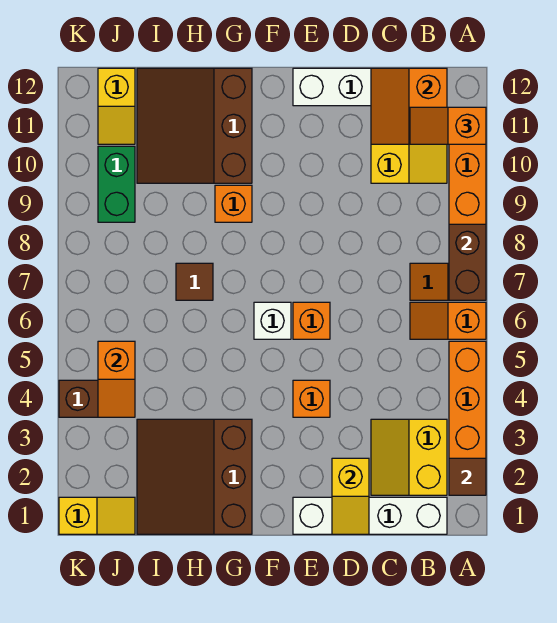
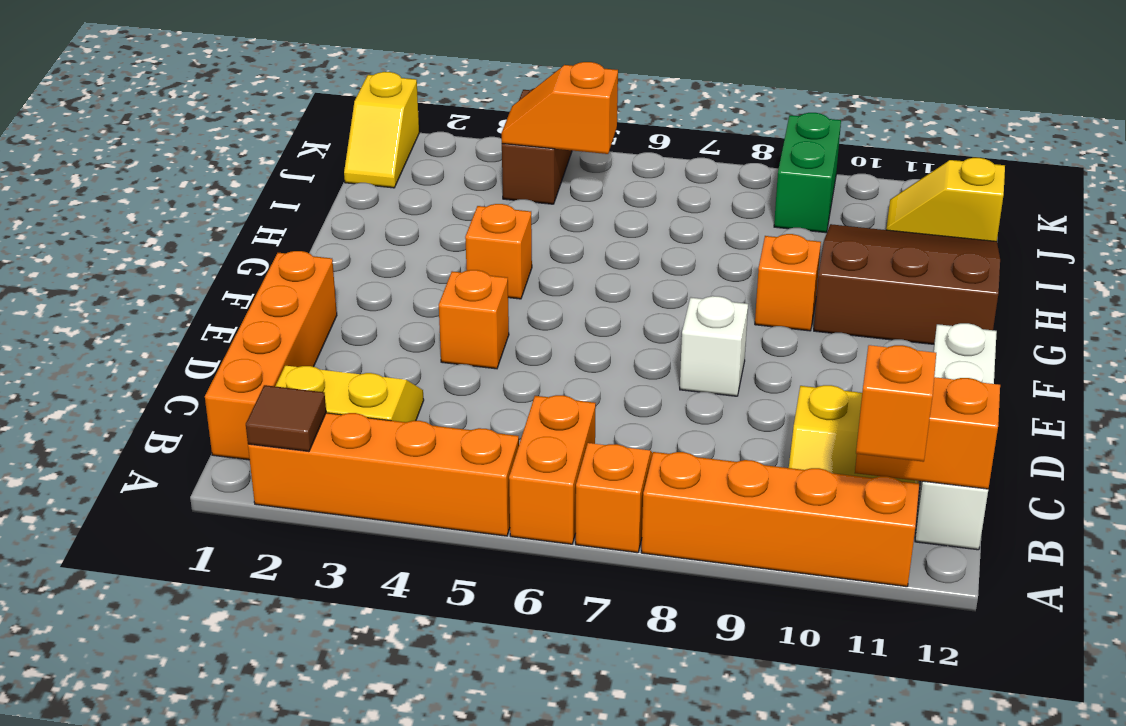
orange 1x2 slope [410,302,486,339] -> orange 1x2 brick [509,395,596,544]
brown 1x2 brick [449,224,486,300] -> none
white 1x4 brick [293,497,447,534] -> orange 1x4 brick [205,251,337,460]
yellow 1x2 slope [332,458,369,534] -> none
orange 1x1 brick [293,302,330,339] -> orange 1x1 brick moved to [465,204,532,299]
white 1x1 brick [254,302,291,339] -> white 1x1 brick moved to [680,296,748,396]
brown 3x3 slope [137,419,252,534] -> none
brown 1x1 tile [176,263,213,300] -> none
green 1x2 brick [98,146,135,222] -> green 1x2 brick turned to [774,113,841,233]

